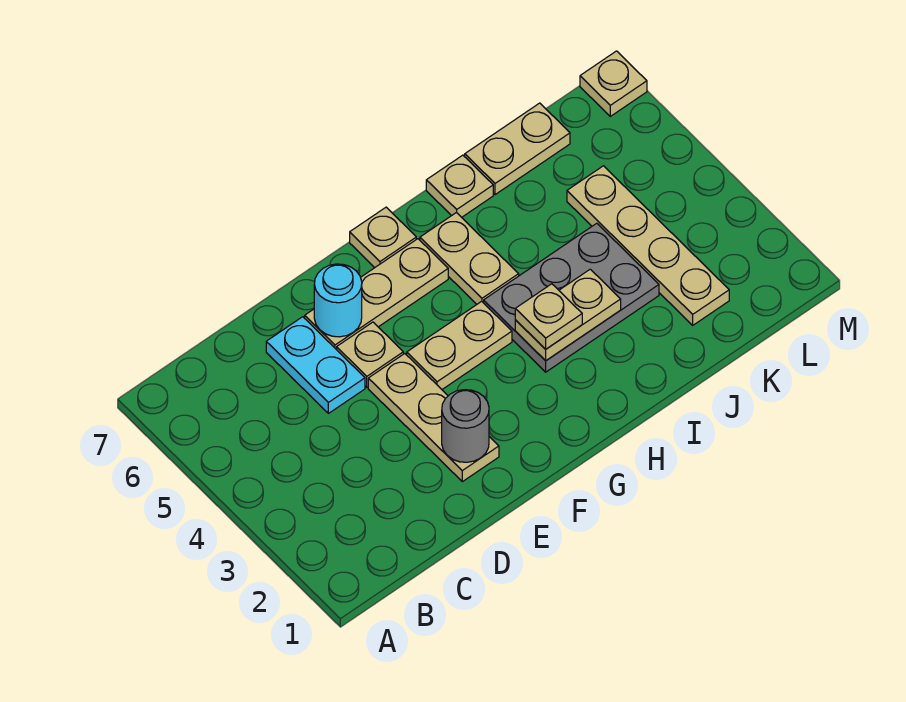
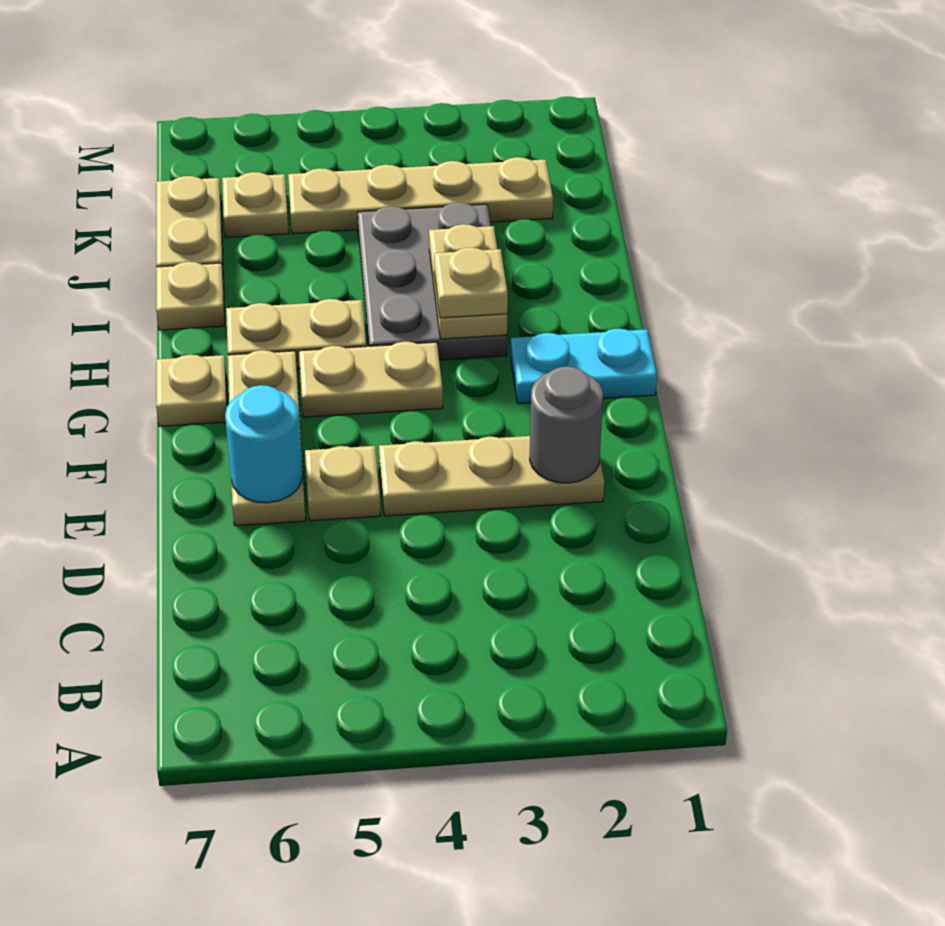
cyan 1x2 plate [266,317,365,413] -> cyan 1x2 plate moved to [511,329,657,404]
tan 1x2 plate [407,301,512,389] -> tan 1x2 plate turned to [299,342,443,417]
tan 1x1 plate [580,51,647,116] -> tan 1x1 plate moved to [222,172,289,237]

